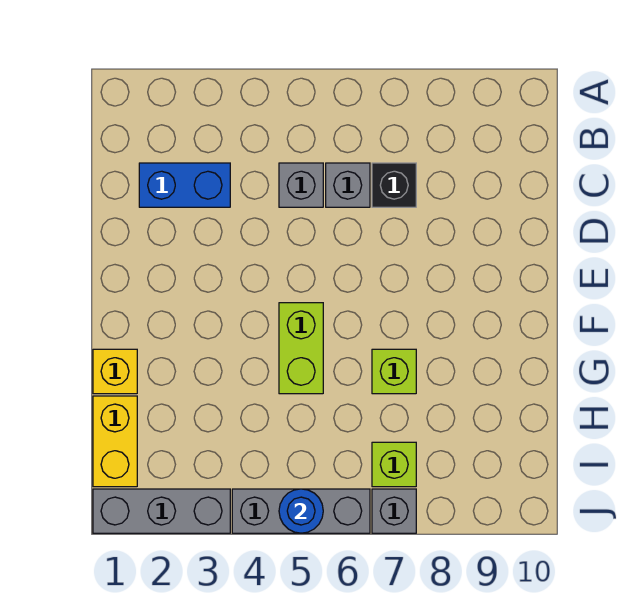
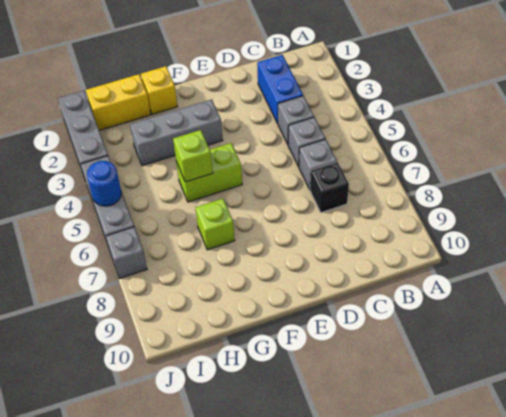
none -> grey 1x1 brick [278,96,314,144]
none -> grey 1x3 brick [130,99,223,166]
lime 1x1 brick [372,442,416,487] -> lime 1x1 brick moved to [173,130,213,182]

